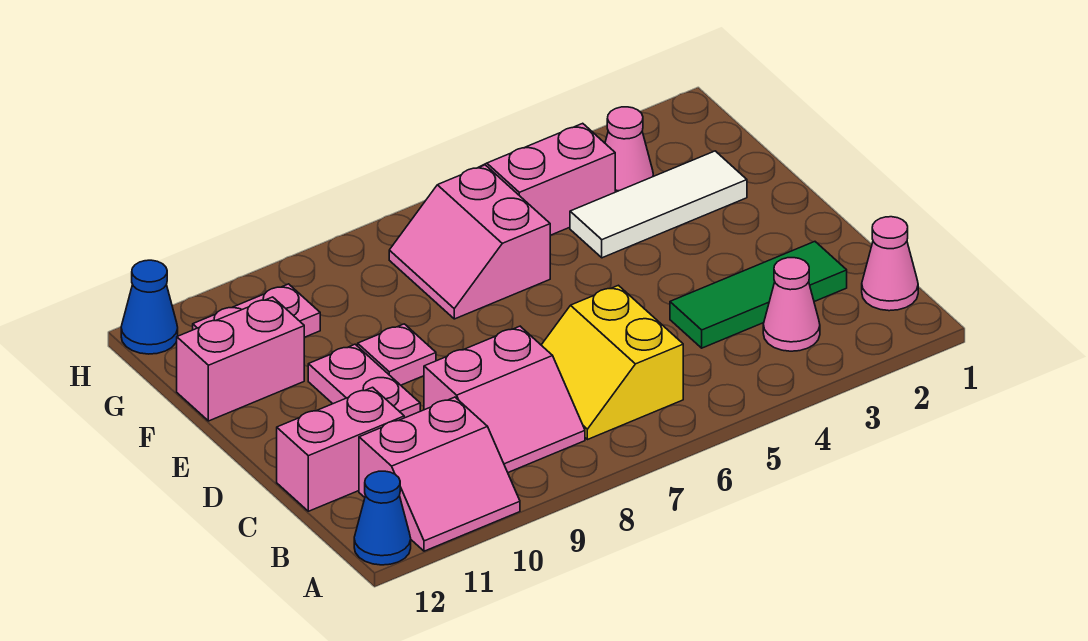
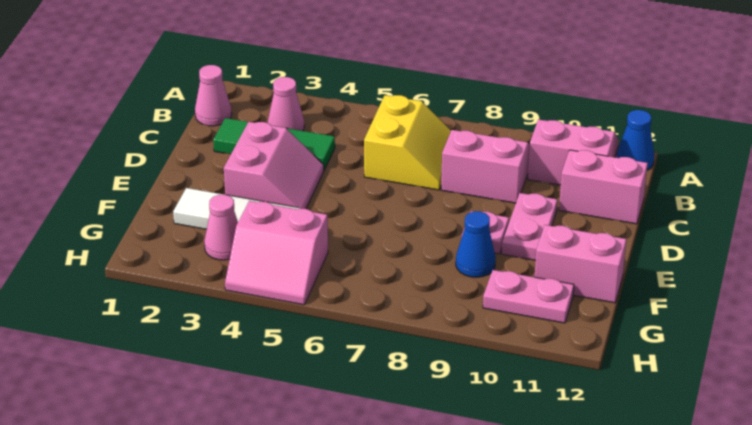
pink 2x2 slope [389,165,550,319] -> pink 2x2 slope moved to [224,122,324,209]
blue 1x1 cone [121,260,178,354] -> blue 1x1 cone moved to [456,211,496,277]

